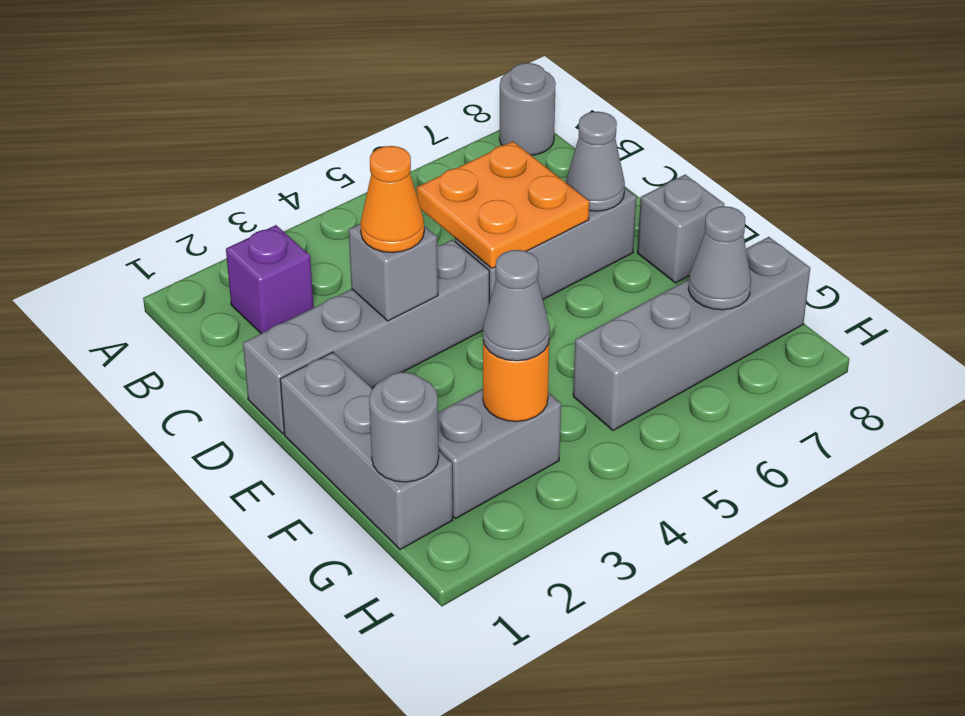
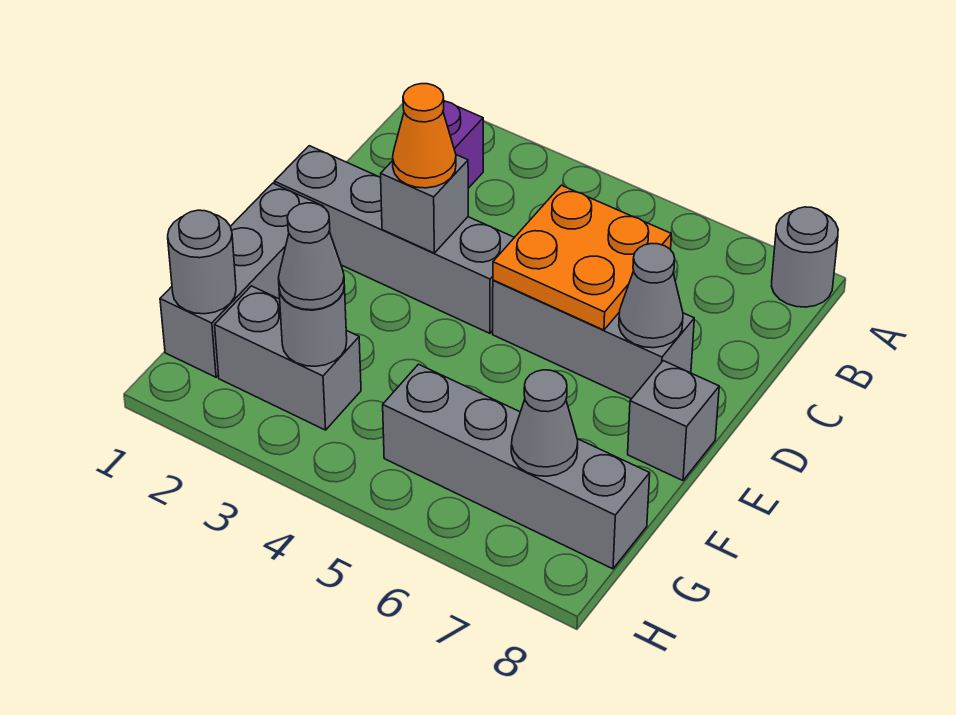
orange 1x1 round brick [483,341,549,422] -> grey 1x1 round brick [279,286,347,366]

